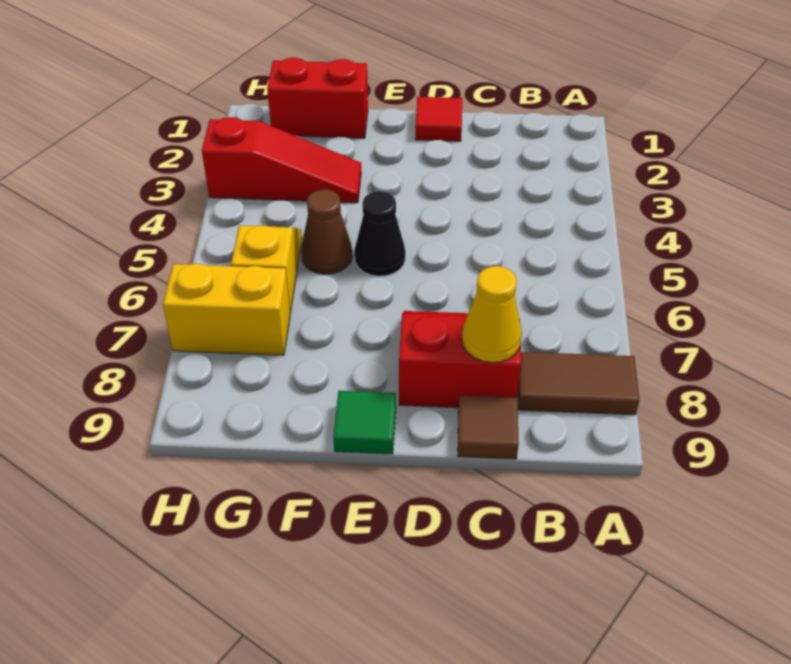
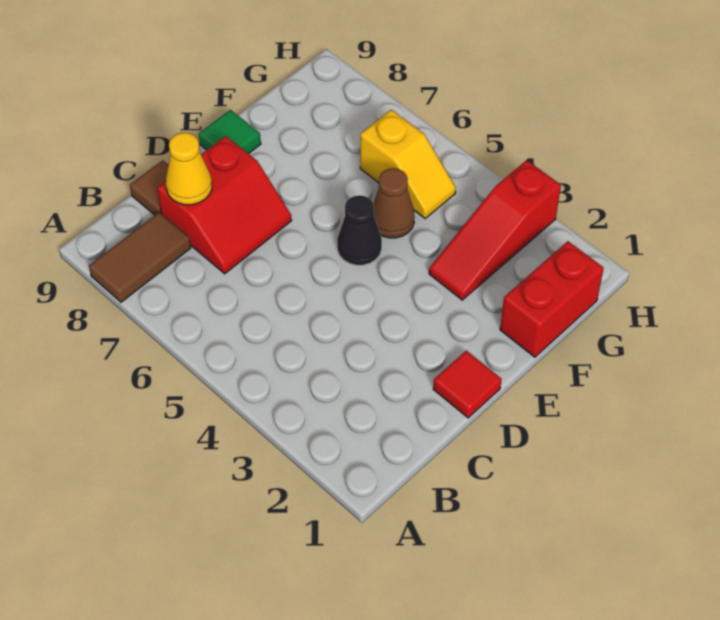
yellow 1x2 brick [163,264,290,355] -> none

